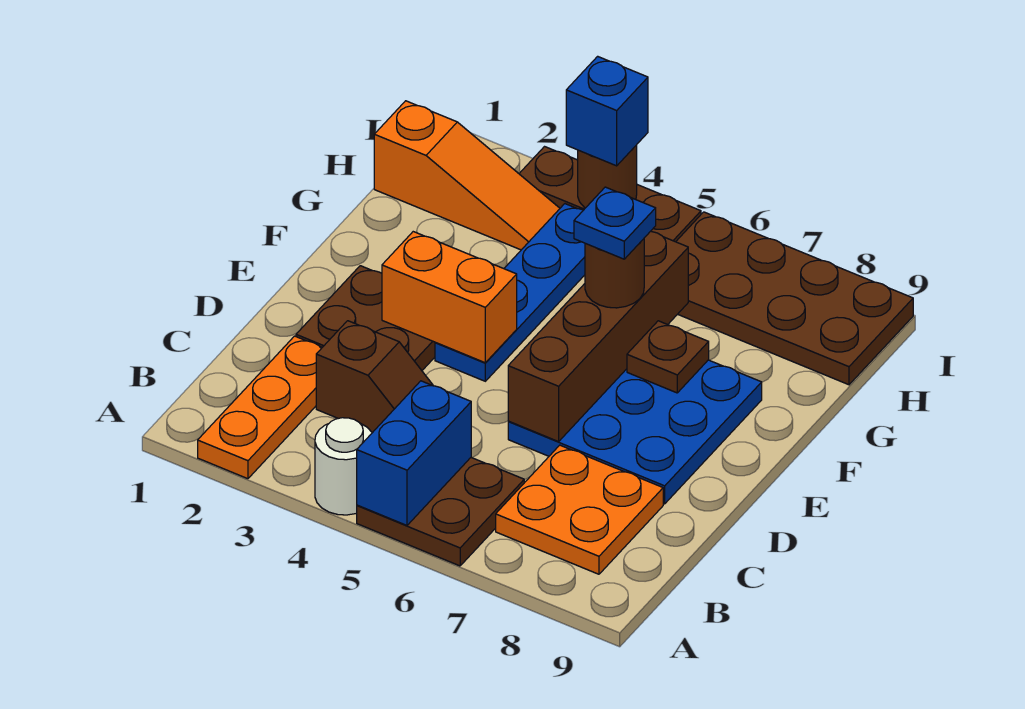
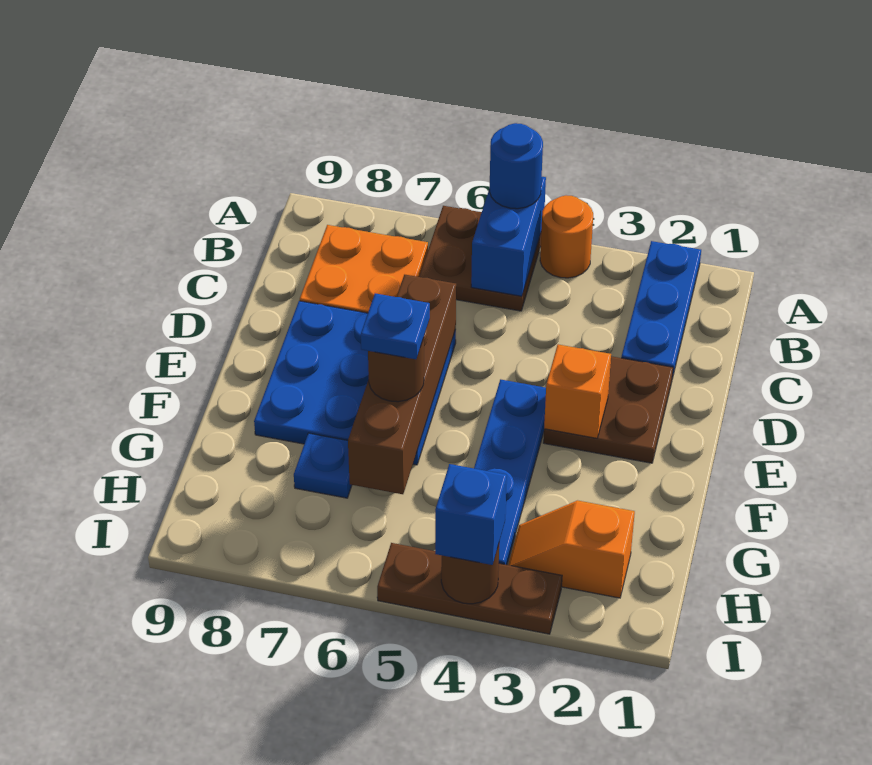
orange 1x3 plate [198,336,322,479] -> blue 1x3 plate [621,241,701,379]
white 1x1 round brick [315,418,372,515] -> orange 1x1 round brick [540,195,593,278]
none -> blue 1x1 round brick [489,123,543,209]
brown 1x2 slope [316,321,433,433] -> none
orange 1x2 brick [382,232,517,363] -> orange 1x1 brick [544,344,611,438]
brown 1x1 plate [627,321,709,393] -> none
none -> blue 1x1 plate [294,433,352,498]
orange 1x3 slope [374,101,560,250] -> orange 1x2 slope [508,500,635,598]
brown 2x4 plate [676,212,913,385] -> none

